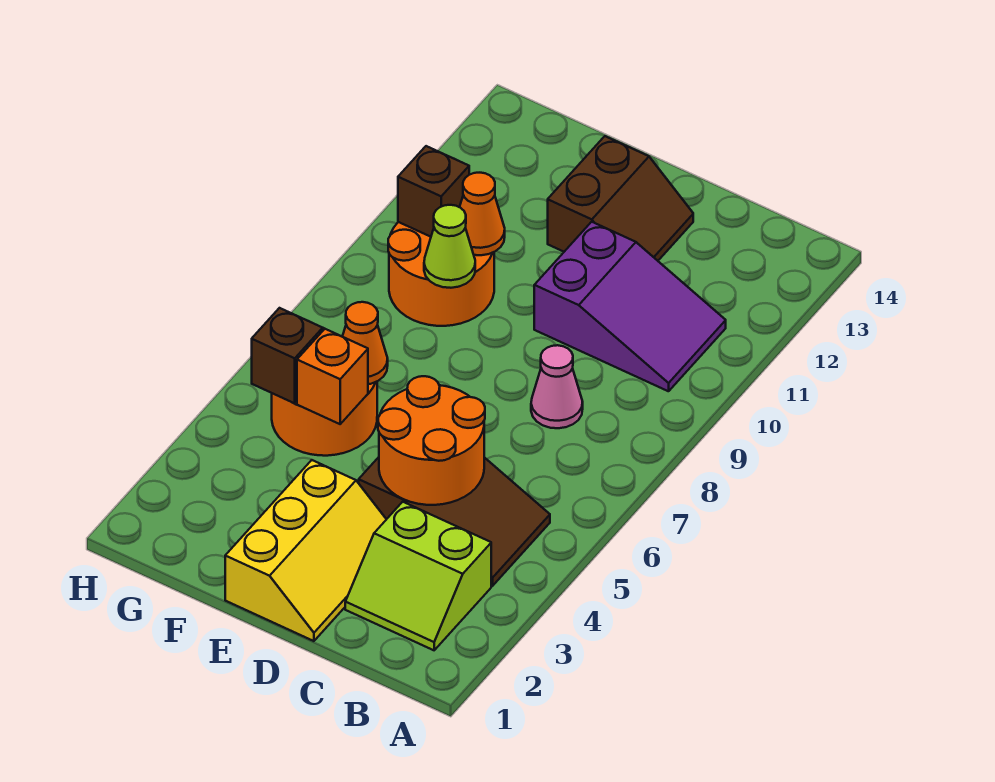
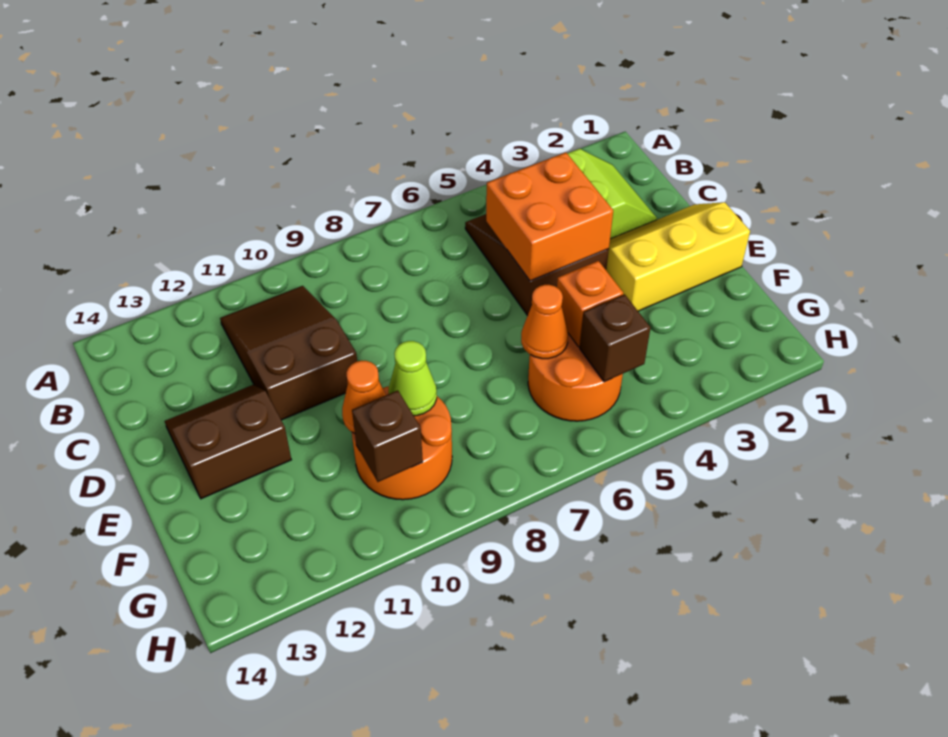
purple 2x3 slope [534,222,726,391] -> brown 2x3 slope [220,286,357,420]
orange 2x2 round brick [378,376,485,505] -> orange 2x2 brick [486,152,613,281]
pink 1x1 cone [531,345,583,428] -> none

